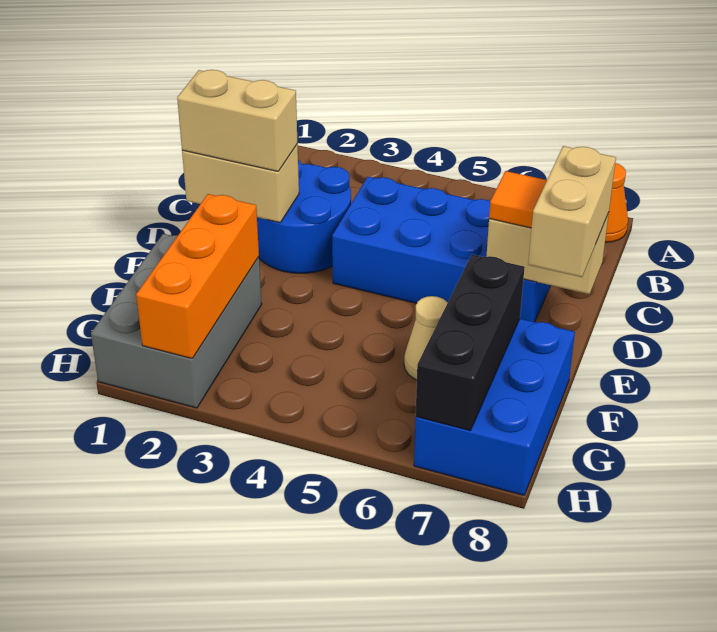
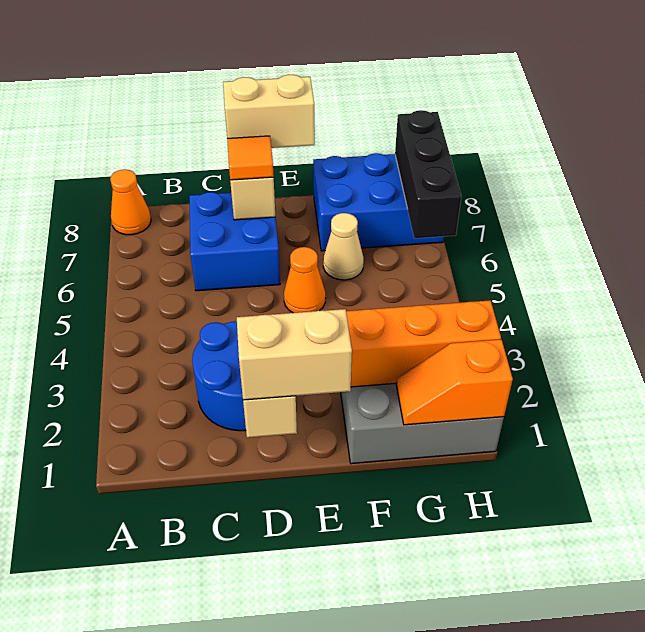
blue 2x4 brick [332,177,551,322] -> blue 2x2 brick [189,192,280,291]
tan 1x2 brick [177,70,297,171] -> tan 1x2 brick turned to [237,309,352,400]
none -> orange 1x1 cone [284,247,326,313]
black 1x3 brick [416,255,525,431] -> black 1x3 brick turned to [395,110,461,238]
none -> orange 1x2 slope [396,339,513,425]

